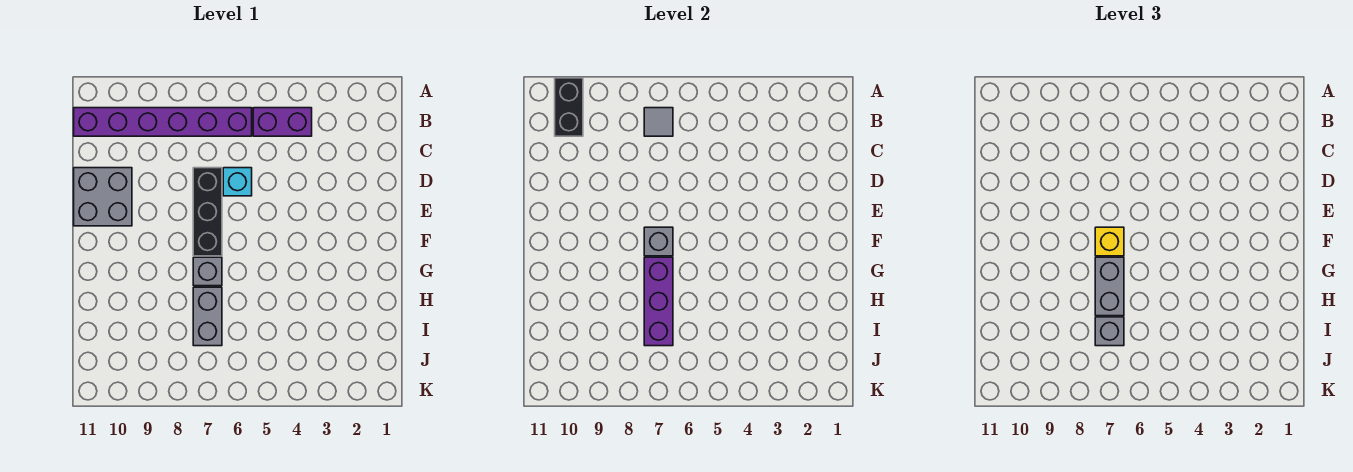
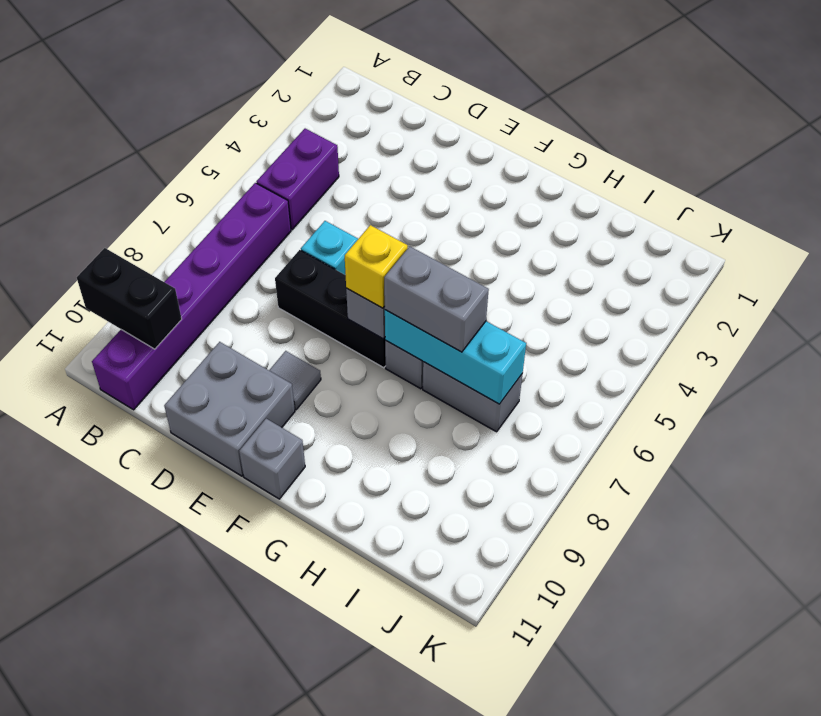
grey 1x1 tile [644,108,673,136] -> grey 1x1 tile moved to [269,351,321,410]
purple 1x3 brick [644,257,673,346] -> cyan 1x3 brick [385,310,526,404]
grey 1x1 brick [1095,317,1124,346] -> grey 1x1 brick moved to [239,419,305,499]

